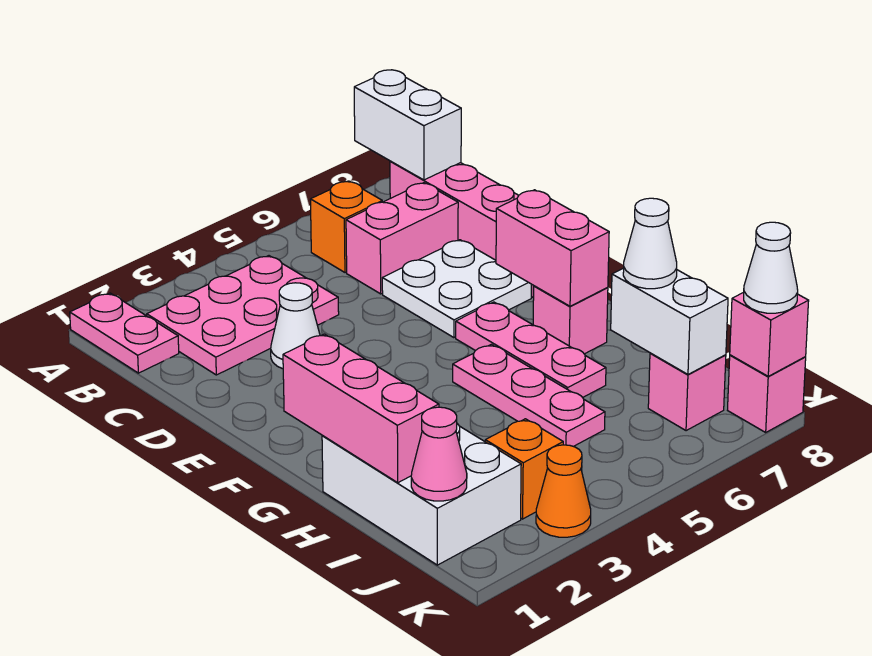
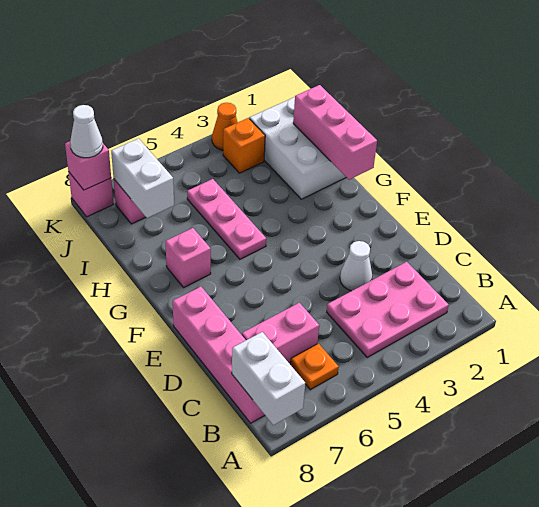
pink 1x2 plate [70,293,179,373] -> none
orange 1x1 brick [310,181,382,273] -> orange 1x1 plate [291,344,339,390]
white 2x2 plate [382,240,531,338] -> none
pink 1x3 plate [456,302,606,398] -> none
pink 1x2 brick [496,190,609,306] -> none
white 1x1 cone [623,198,677,289] -> none
pink 1x1 cone [411,407,467,501] -> none

